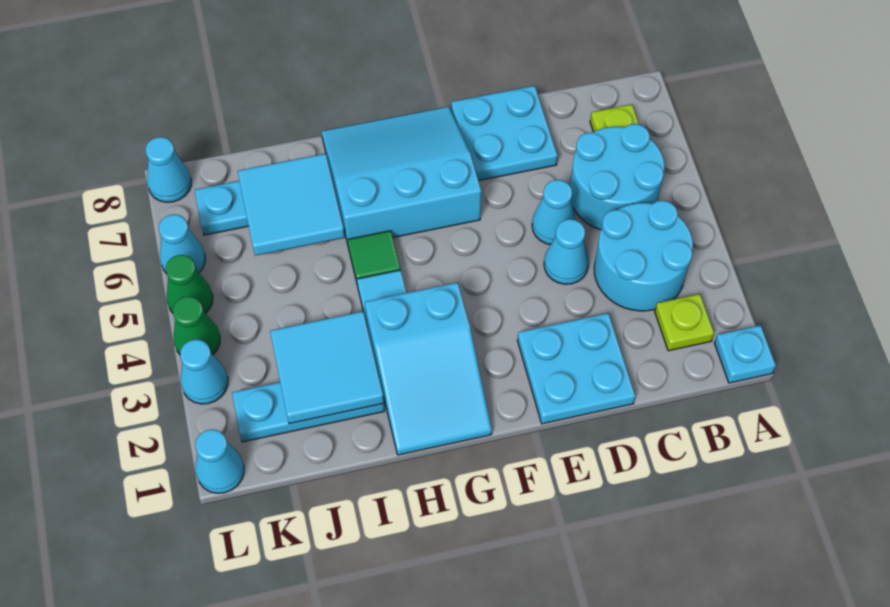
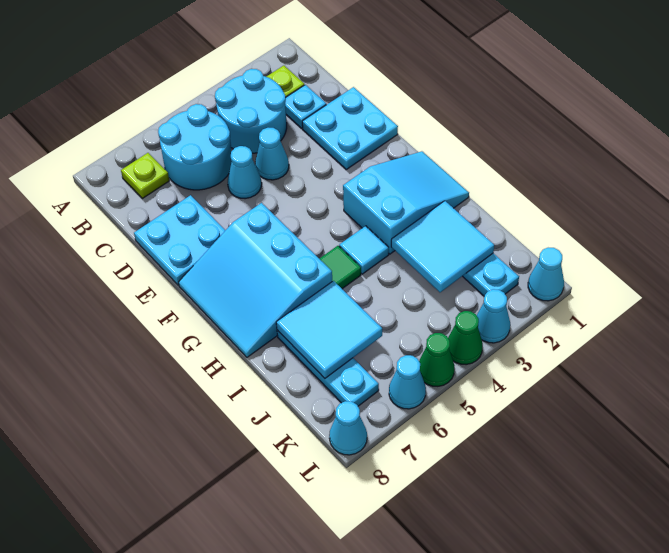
cyan 1x1 plate [715,325,776,383] -> cyan 1x1 plate moved to [285,85,326,128]

